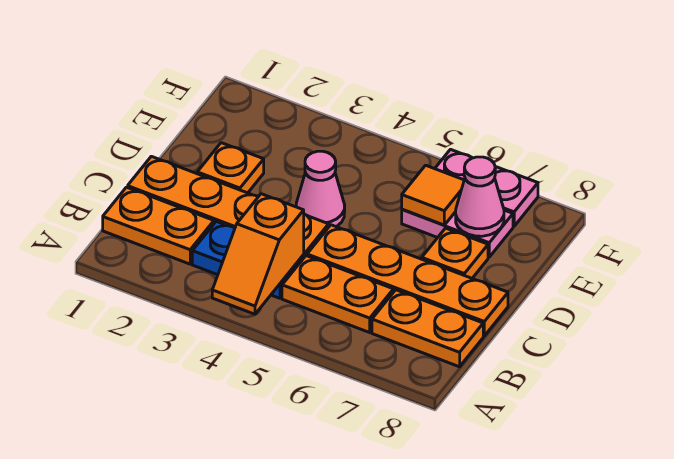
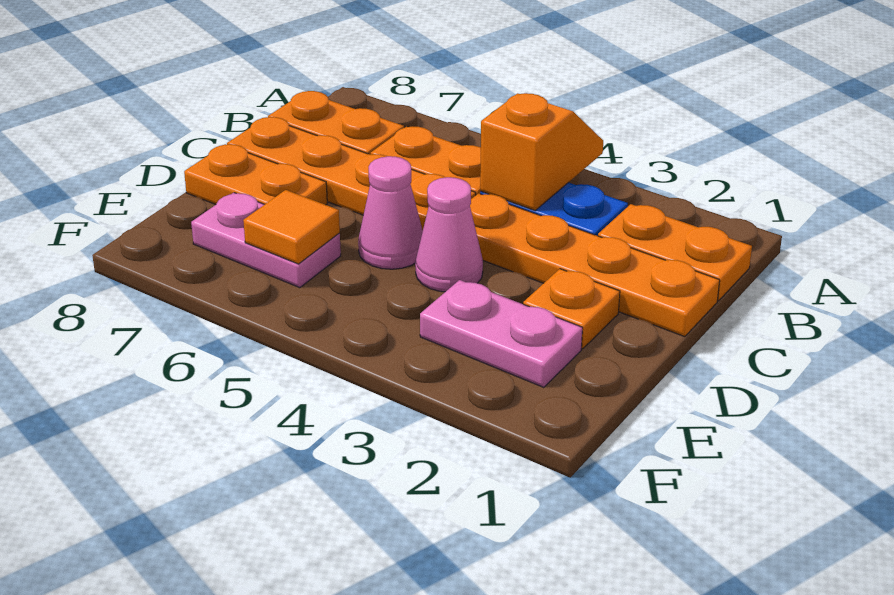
orange 1x1 plate [422,228,488,278] -> orange 1x2 plate [184,144,327,205]
pink 1x1 cone [456,157,504,236] -> pink 1x1 cone moved to [358,156,423,269]
pink 1x2 plate [435,149,538,226] -> pink 1x2 plate moved to [420,280,582,387]

